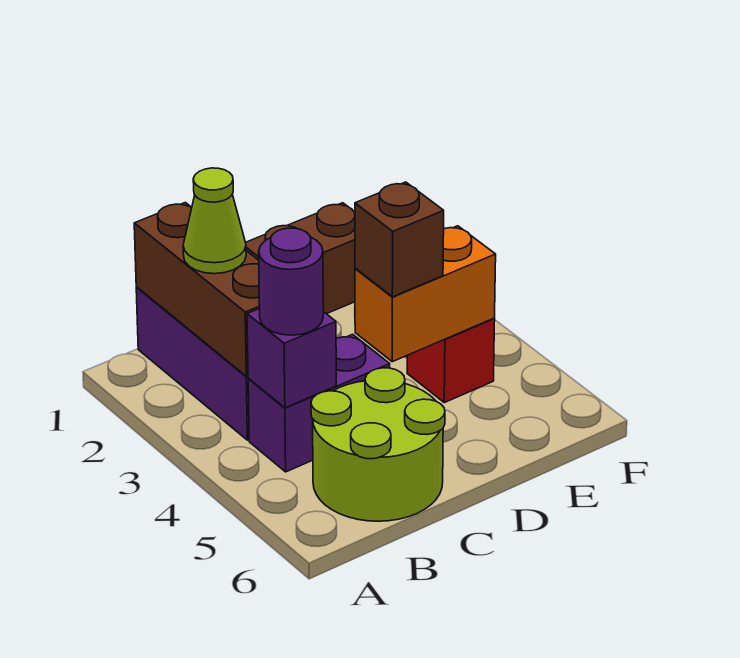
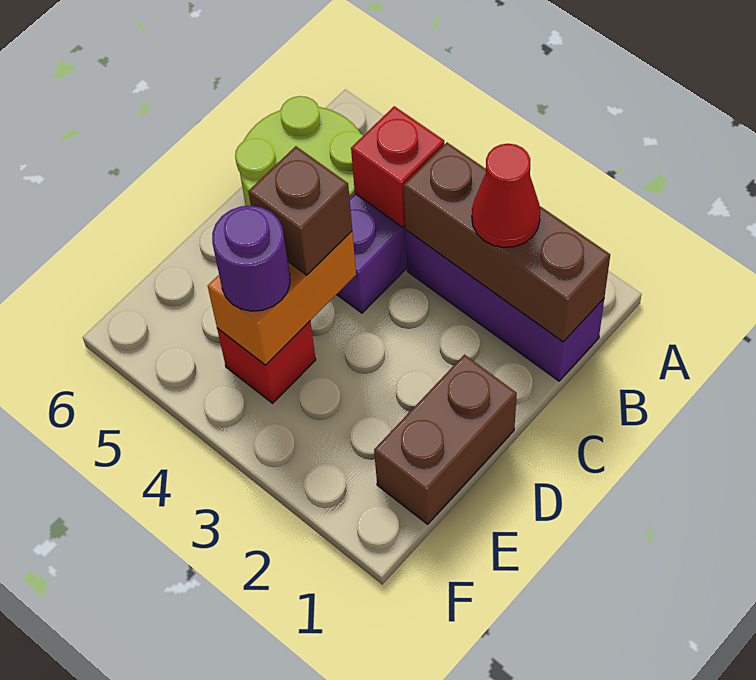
lime 1x1 cone [183,168,246,274] -> red 1x1 cone [472,144,540,247]
purple 1x1 brick [247,308,336,408] -> red 1x1 brick [351,106,444,228]
purple 1x1 round brick [259,228,323,335] -> purple 1x1 round brick moved to [212,206,290,311]

